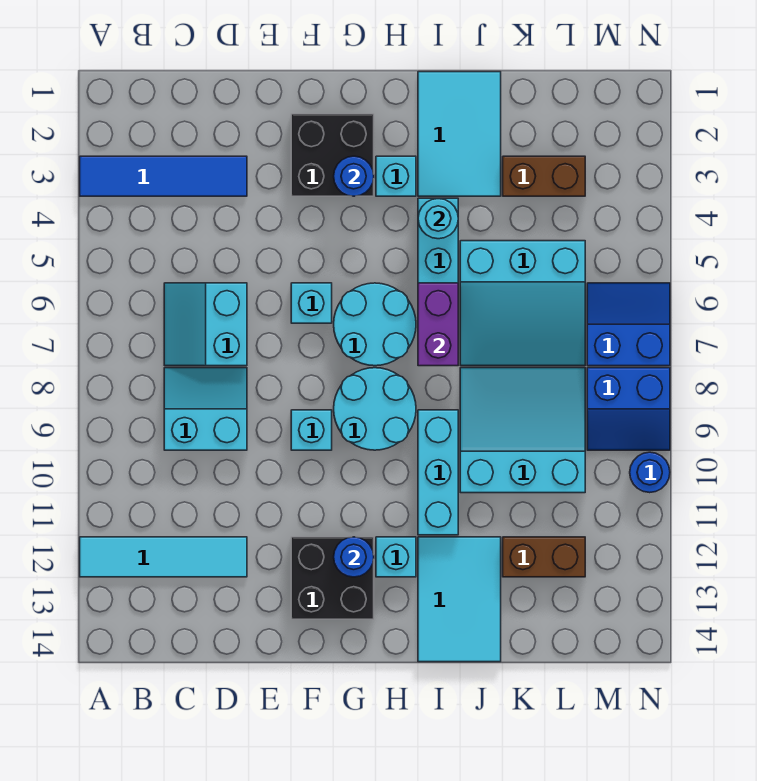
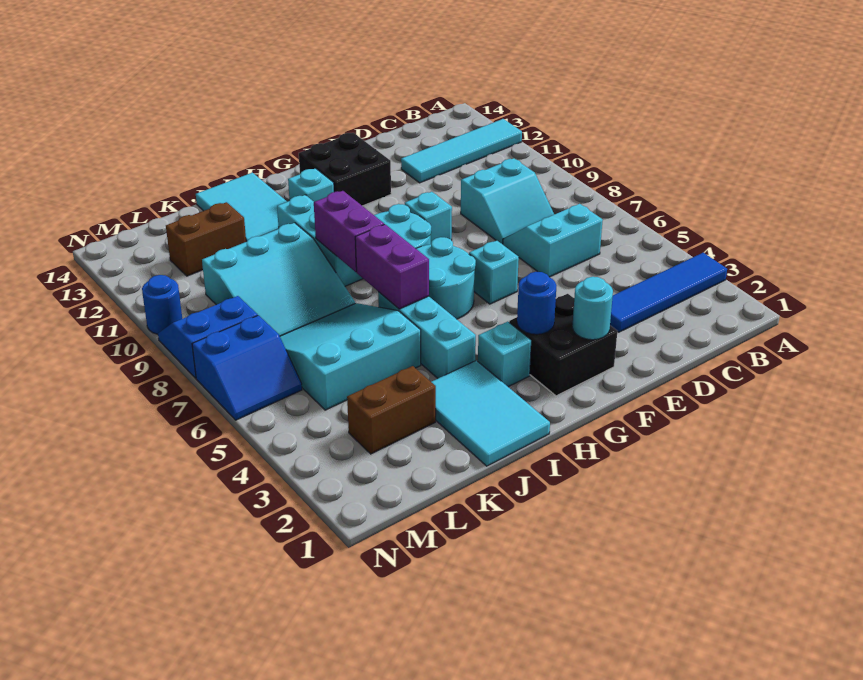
cyan 2x2 slope [164,283,247,366] -> cyan 2x2 slope turned to [503,204,603,277]
blue 1x1 round brick [334,537,374,577] -> none
cyan 1x1 round brick [418,199,458,239] -> cyan 1x1 round brick moved to [572,277,613,340]
none -> purple 1x2 brick [314,191,384,272]

